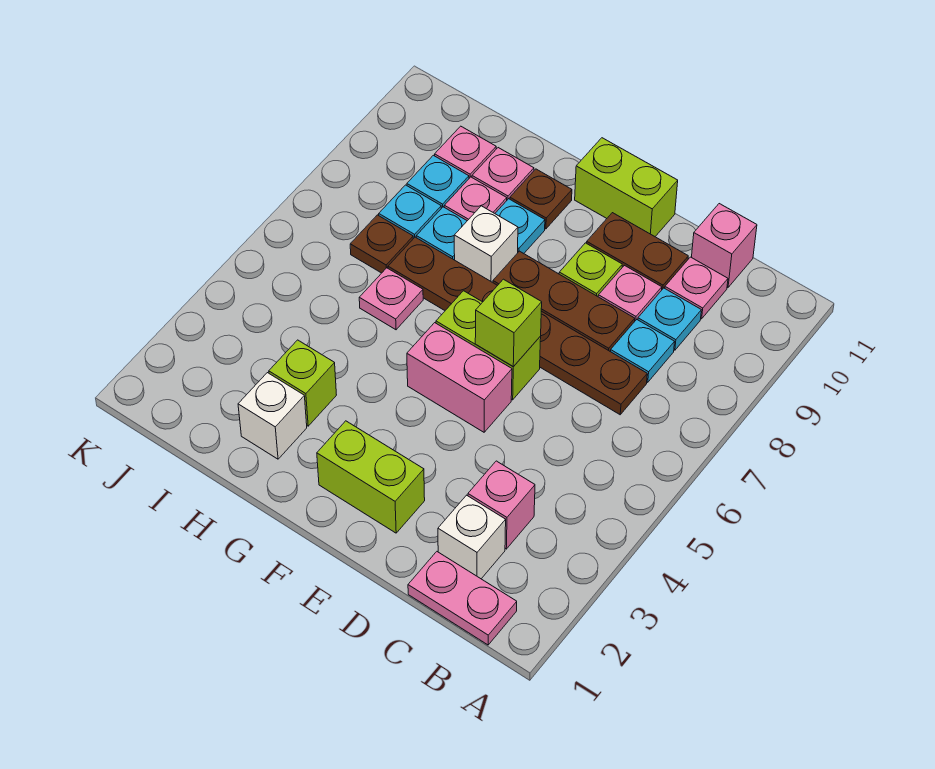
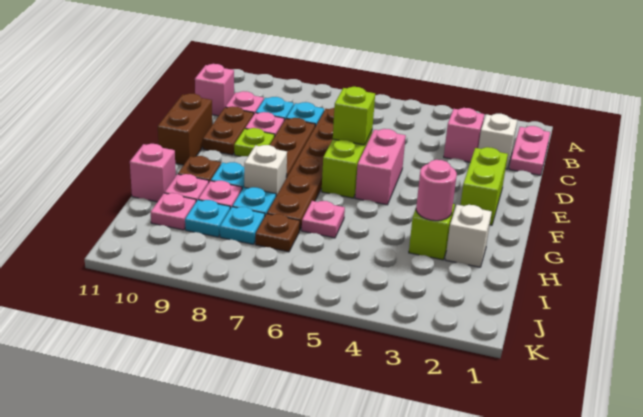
lime 1x2 brick [575,138,678,236] -> brown 1x2 brick [158,94,212,165]
none -> pink 1x1 round brick [416,160,457,221]
none -> pink 1x1 brick [130,144,176,202]

